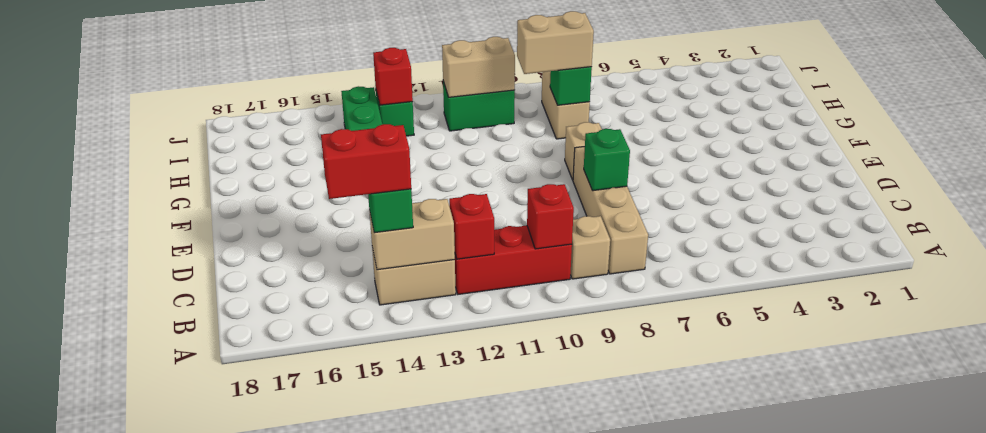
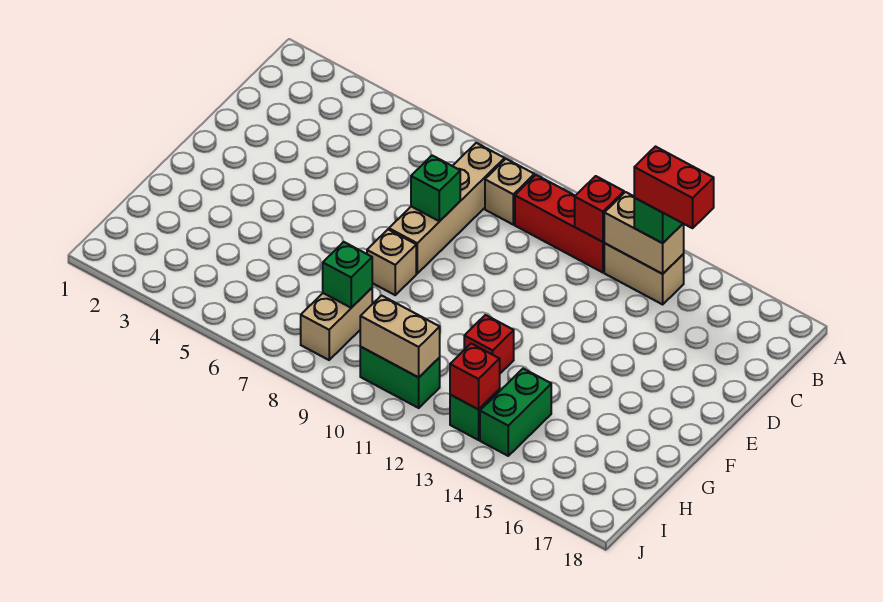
red 1x1 brick [527,184,574,249] -> red 1x1 brick moved to [464,315,514,373]
tan 1x2 brick [517,11,594,74] -> none

